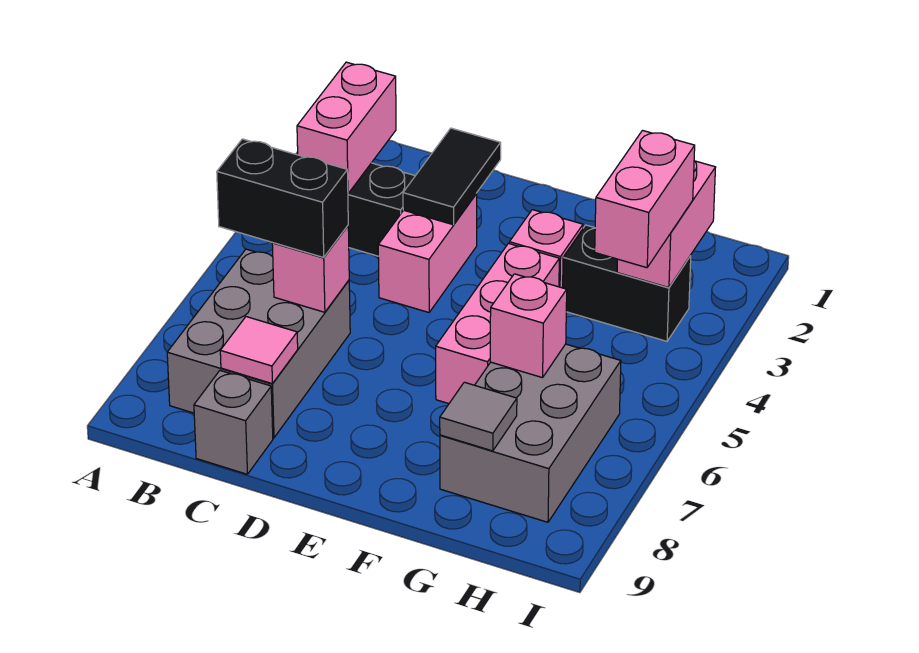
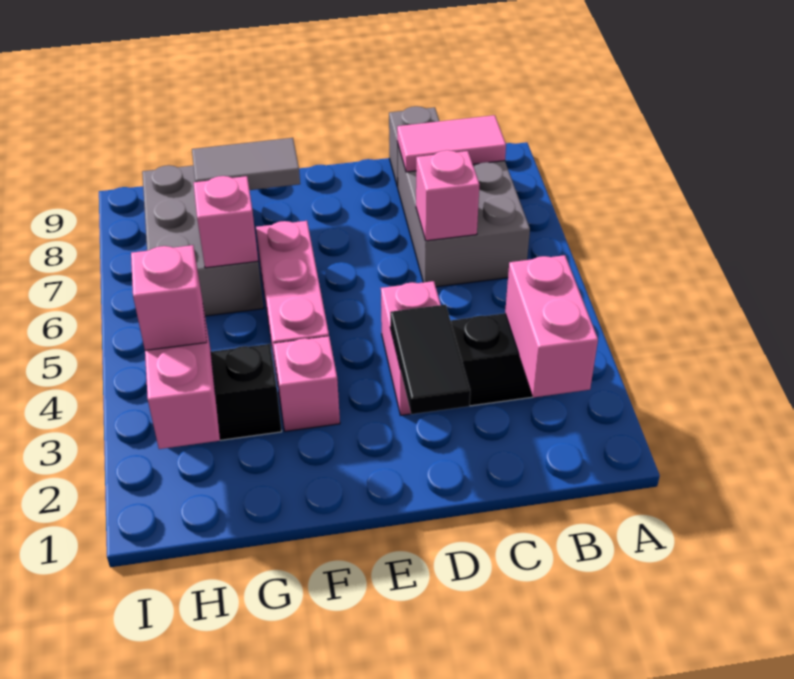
black 1x2 brick [217,139,348,257] -> none
pink 1x1 tile [220,317,298,384] -> pink 1x2 tile [397,115,506,172]
grey 1x1 tile [440,382,517,451] -> grey 1x2 tile [192,138,300,190]
pink 1x2 brick [595,131,695,268] -> pink 1x1 brick [131,245,207,350]

